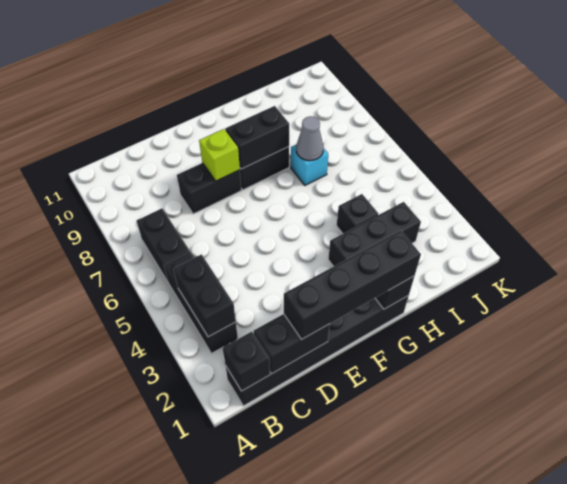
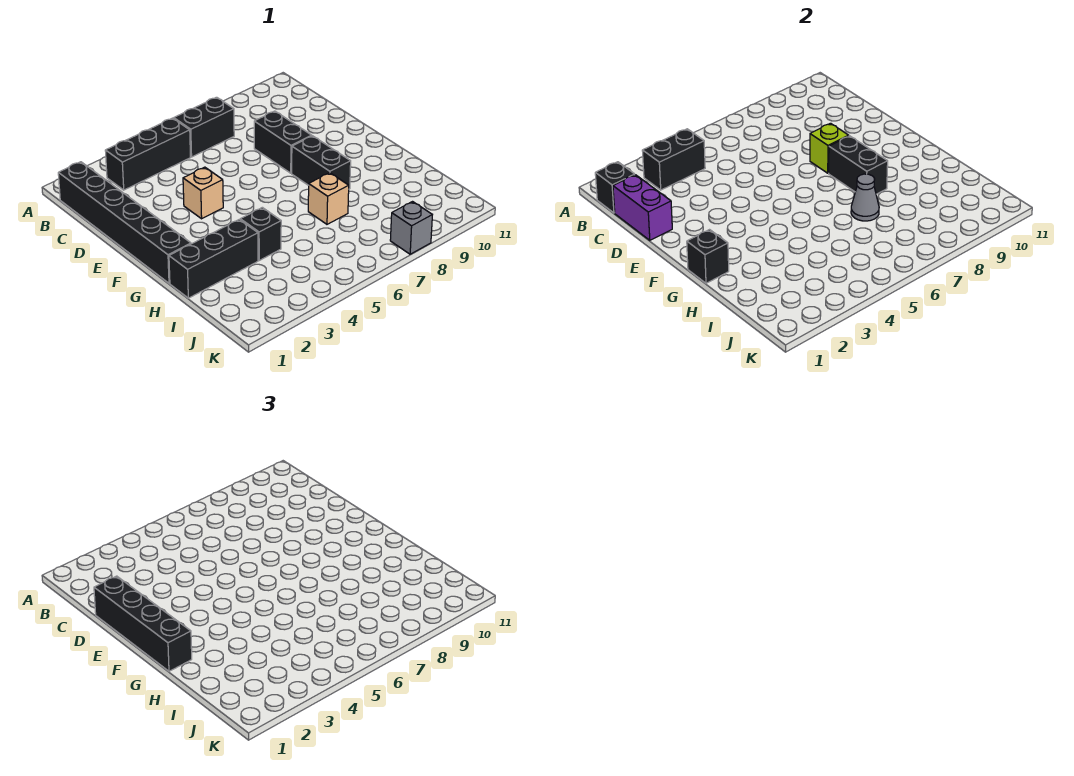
black 1x2 brick [254,314,330,374] -> purple 1x2 brick [613,175,672,240]
none -> tan 1x1 brick [183,167,223,219]
black 1x3 brick [328,202,421,266] -> black 1x3 brick turned to [169,219,258,298]
cyan 1x1 brick [291,145,328,185] -> tan 1x1 brick [308,173,349,224]
none -> grey 1x1 brick [390,202,432,254]

